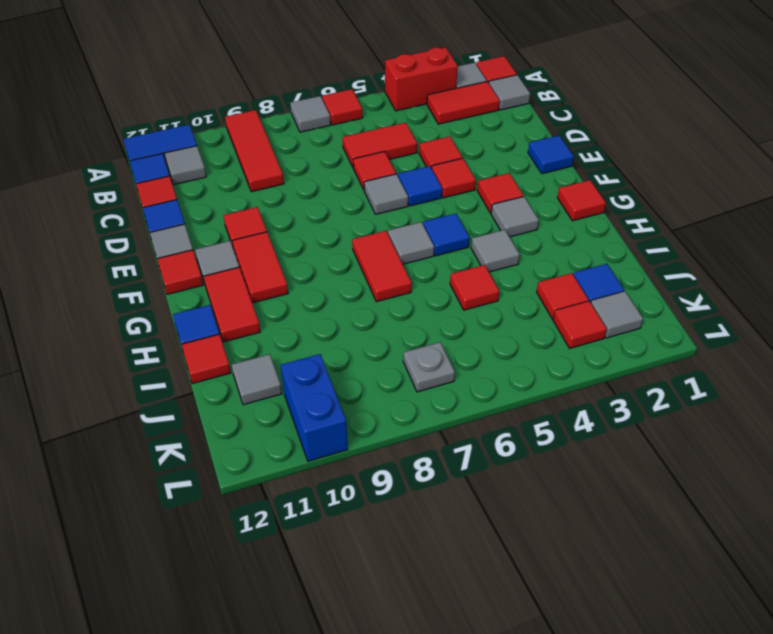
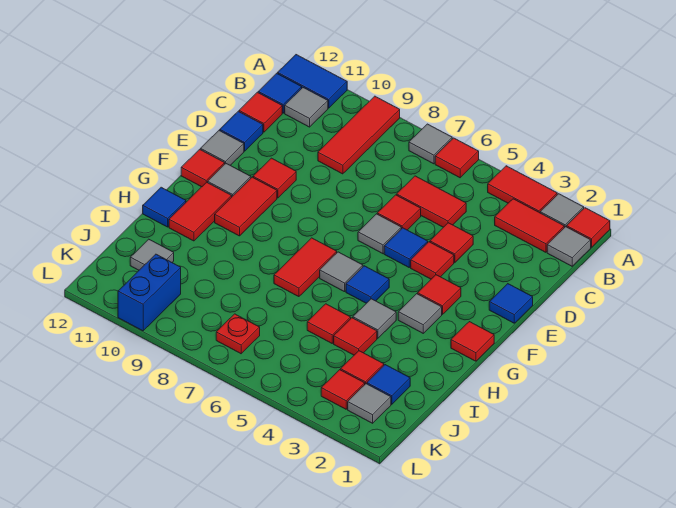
red 1x2 brick [385,47,458,111] -> red 1x2 tile [488,166,557,213]
red 1x1 tile [181,334,231,384] -> red 1x1 tile moved to [334,318,377,355]
grey 1x1 plate [403,342,455,392] -> red 1x1 plate [216,314,260,354]

